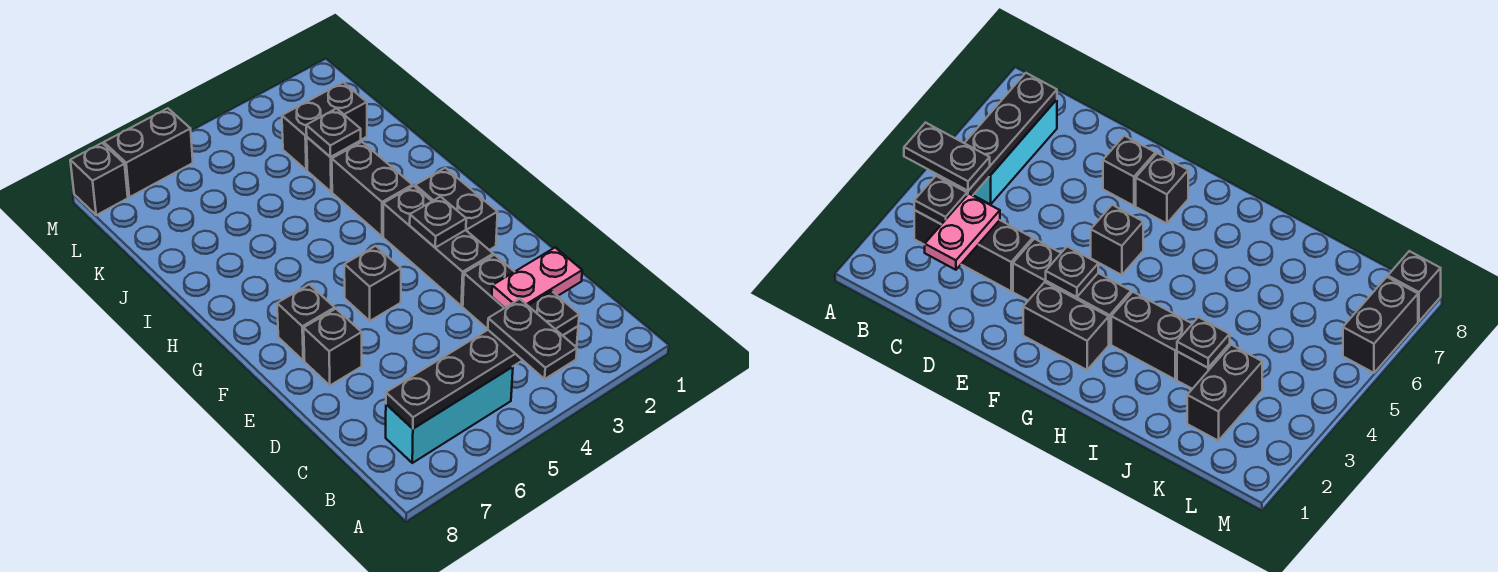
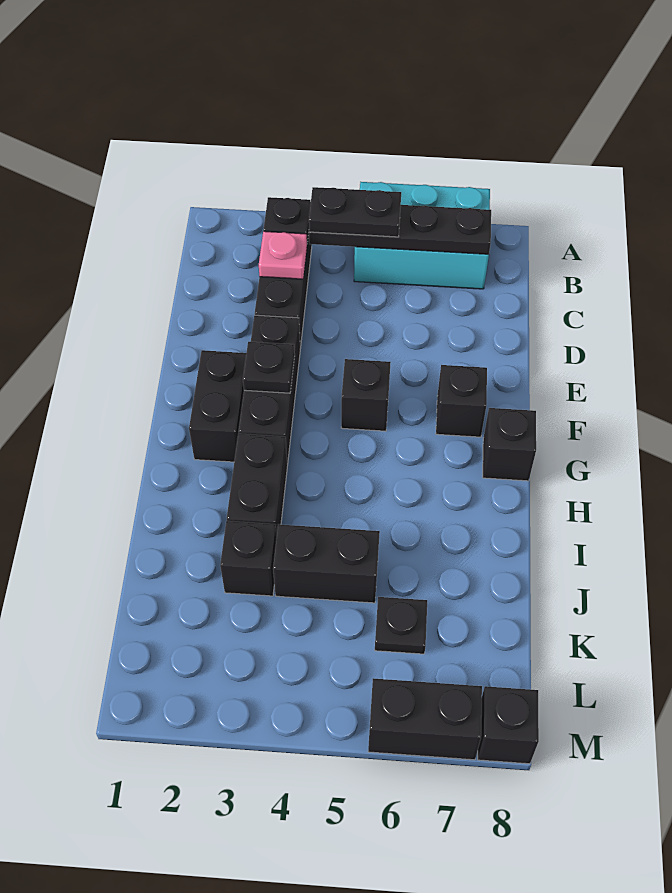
black 1x2 plate [488,299,577,379] -> black 1x2 plate turned to [309,187,401,237]
cyan 1x3 brick [386,367,513,463] -> cyan 2x3 brick [354,182,490,289]
pink 1x2 plate [492,248,582,308] -> pink 1x1 plate [259,231,307,279]
black 1x1 brick [304,309,362,385] -> black 1x1 brick moved to [483,408,536,481]
black 1x1 plate [306,109,361,157] -> black 1x1 plate moved to [375,597,427,654]
black 1x2 brick [282,82,367,170] -> black 1x2 brick moved to [273,524,380,603]

